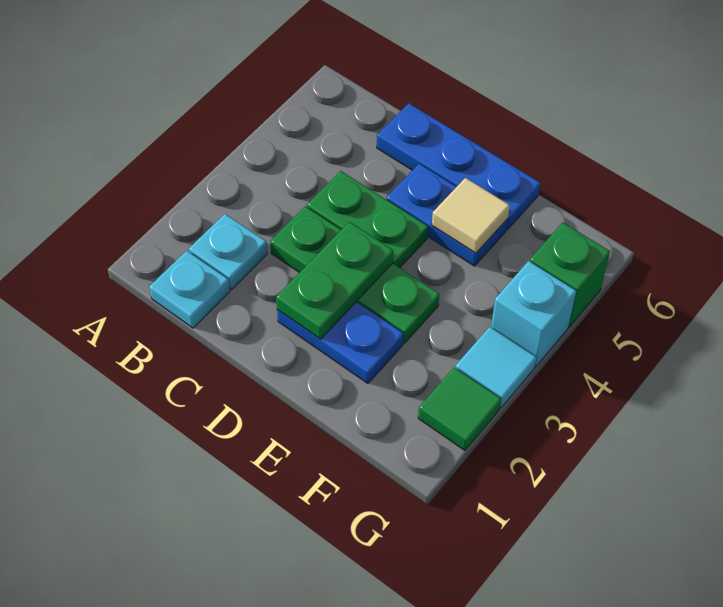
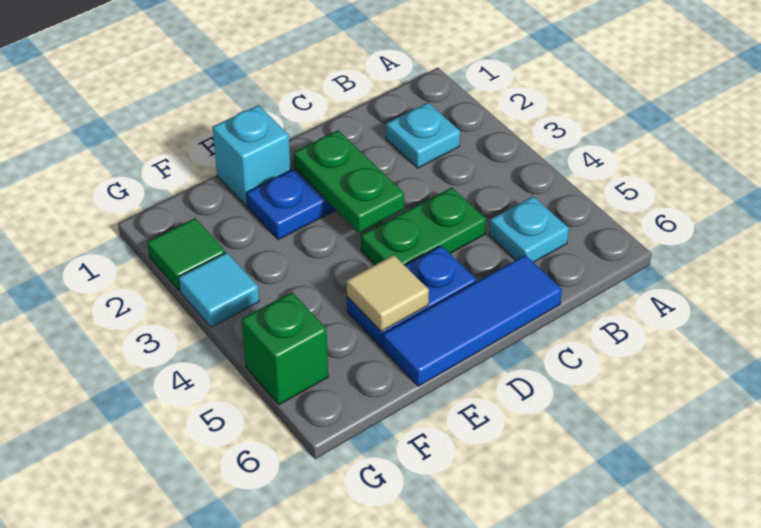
cyan 1x1 plate [149,251,230,328] -> cyan 1x1 plate moved to [489,196,569,263]
green 1x3 plate [270,206,439,343] -> none
blue 1x3 plate [377,103,540,229] -> blue 1x3 tile [383,255,562,386]
cyan 1x1 brick [491,261,576,367] -> cyan 1x1 brick moved to [212,105,291,206]

